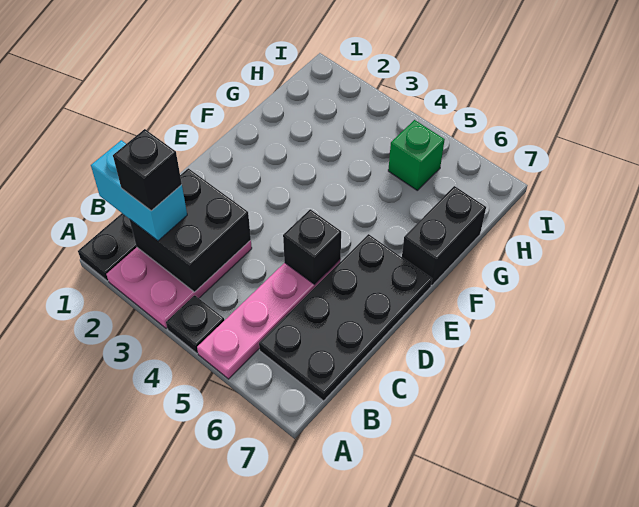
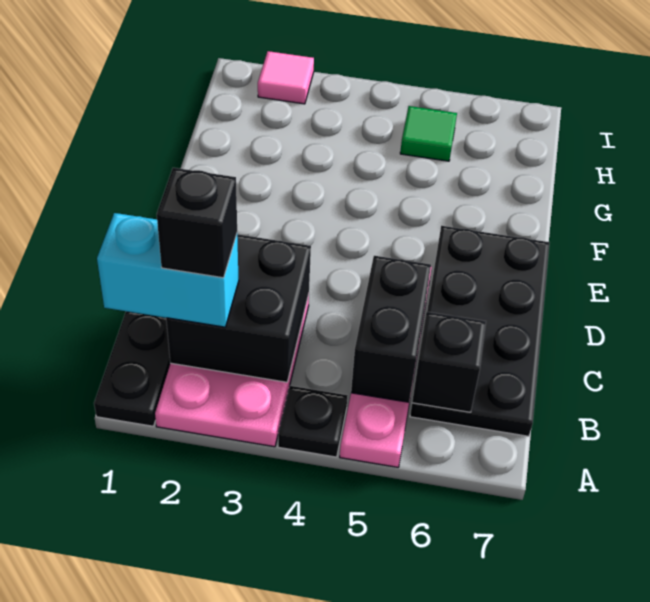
black 1x1 brick [283,209,341,284] -> black 1x1 brick moved to [412,312,486,412]
black 1x2 brick [402,186,486,285] -> black 1x2 brick moved to [351,256,431,402]
green 1x1 brick [388,120,445,191] -> green 1x1 tile [400,106,457,161]
none -> pink 1x1 tile [258,51,314,104]

